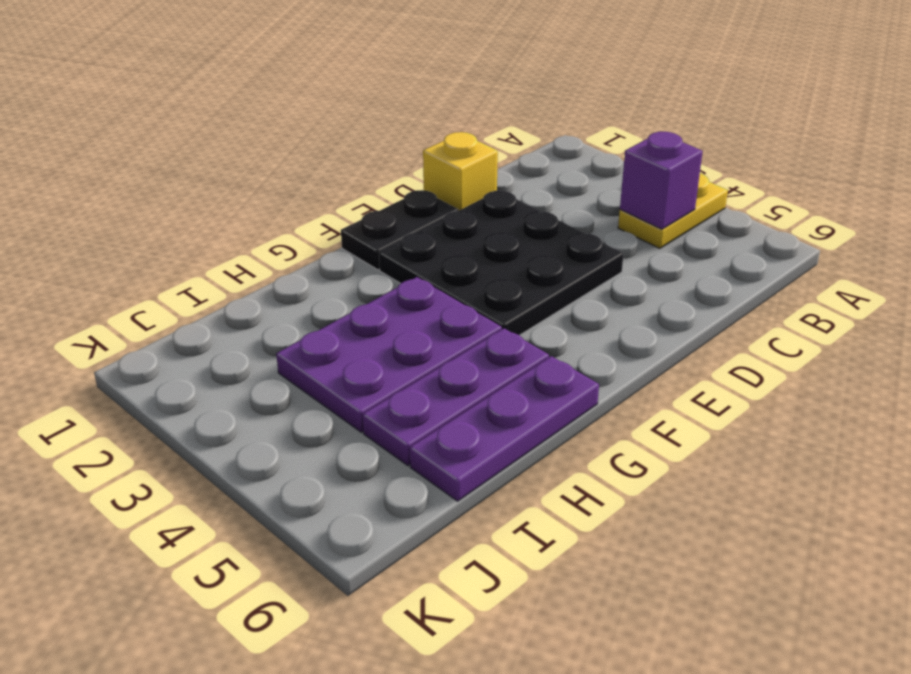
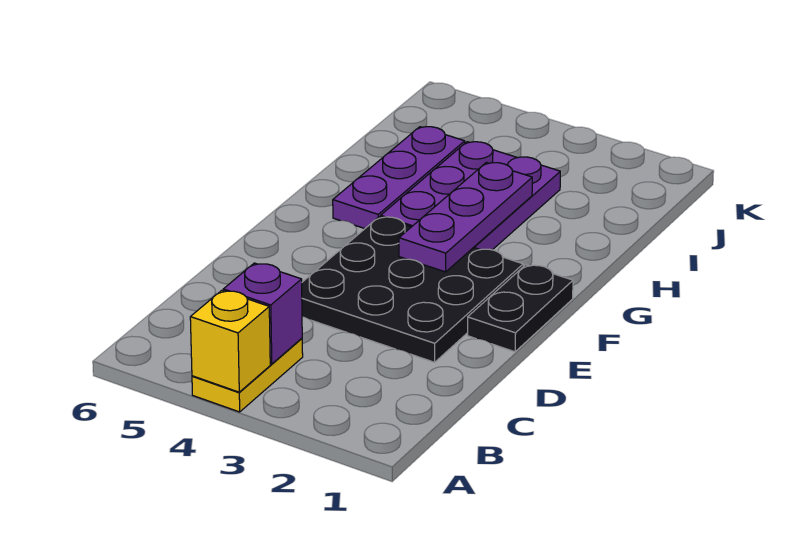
yellow 1x1 brick [423,132,498,211] -> yellow 1x1 brick moved to [190,290,270,392]
purple 1x3 plate [410,356,599,501] -> purple 1x3 plate moved to [399,163,532,272]

